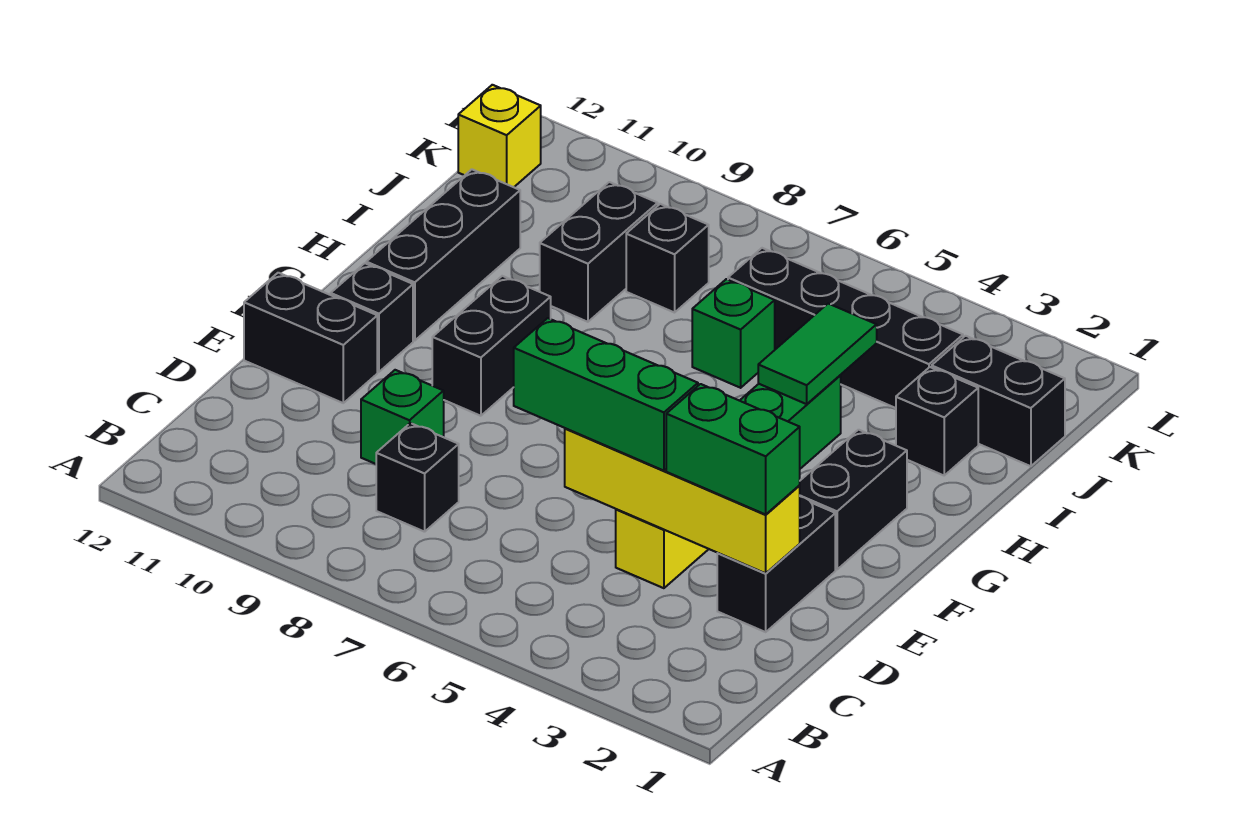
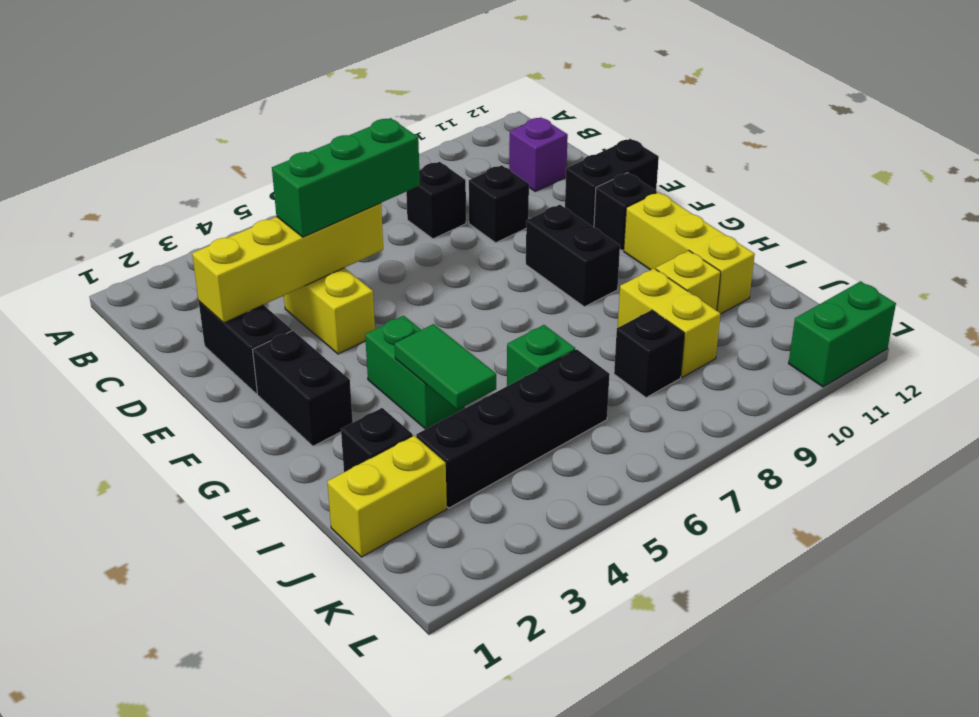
none -> purple 1x1 brick [509,118,568,191]
green 1x2 brick [666,384,800,514] -> green 1x2 brick moved to [788,281,896,387]
green 1x1 brick [361,370,444,464] -> black 1x1 brick [469,165,529,243]
black 1x3 brick [366,169,520,341] -> yellow 1x3 brick [624,192,755,314]
black 1x2 brick [540,182,658,322] -> yellow 1x2 brick [618,269,720,377]
black 1x2 brick [932,336,1065,466] -> yellow 1x2 brick [327,436,447,557]
yellow 1x1 brick [458,85,541,187] -> yellow 1x1 brick moved to [656,251,721,310]

